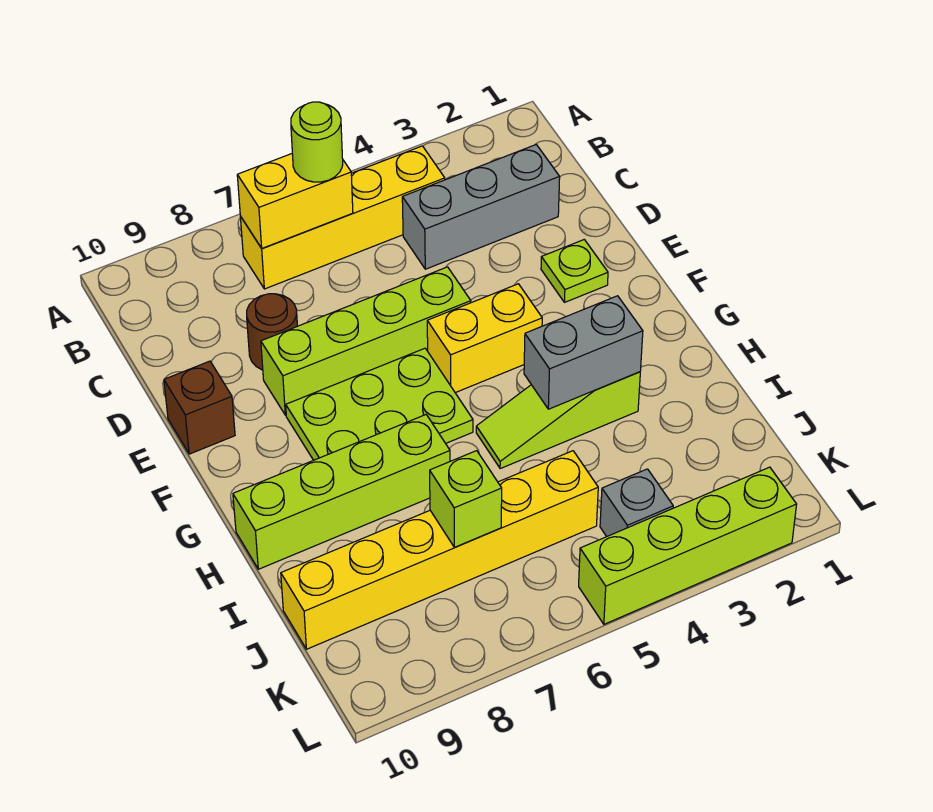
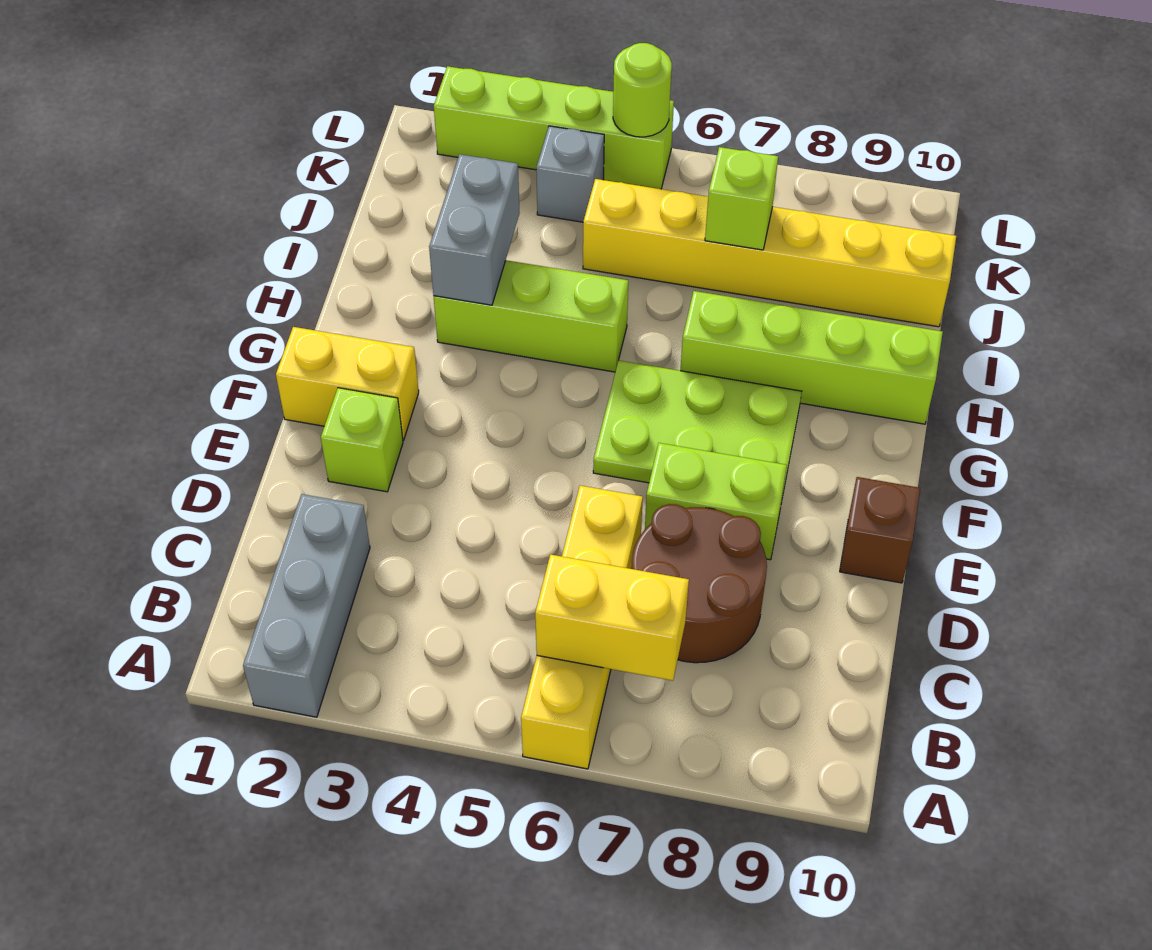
yellow 1x4 brick [240,146,445,289] -> yellow 1x4 brick turned to [521,486,643,769]
lime 1x1 round brick [291,102,343,182] -> lime 1x1 round brick moved to [613,43,672,137]
grey 1x3 brick [402,145,560,269] -> grey 1x3 brick turned to [243,494,370,717]
brown 1x1 round brick [247,294,297,370] -> brown 2x2 round brick [632,504,767,663]
lime 1x1 plate [541,240,608,302] -> lime 1x1 brick [321,388,403,492]
lime 1x4 brick [261,267,471,415] -> lime 1x2 brick [645,443,787,560]
yellow 1x2 brick [427,284,542,393] -> yellow 1x2 brick moved to [276,327,419,440]
lime 1x3 slope [476,372,640,469] -> lime 1x3 brick [434,260,628,372]
grey 1x2 brick [524,296,643,409] -> grey 1x2 brick turned to [429,154,520,305]

